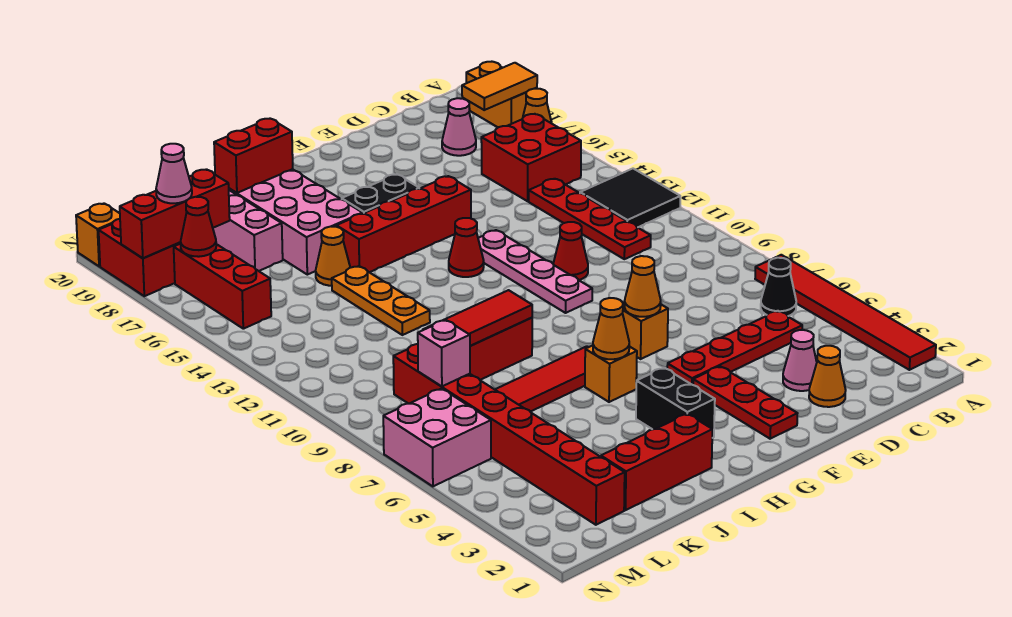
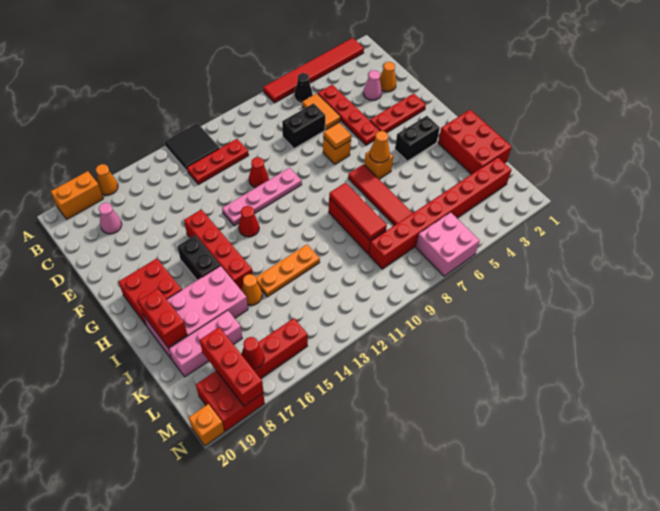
orange 1x2 tile [462,63,537,110] -> orange 1x2 tile moved to [302,93,341,130]
red 2x2 brick [481,114,581,201] -> red 2x2 brick moved to [119,259,182,326]
red 1x4 plate [529,179,651,259] -> red 1x3 plate [187,139,249,185]
none -> black 1x2 brick [282,103,325,149]
orange 1x1 cone [625,256,661,317] -> orange 1x1 tile [323,123,351,149]
red 1x3 brick [601,414,713,510] -> red 2x3 brick [438,110,512,174]
pink 1x1 brick [418,320,470,386] -> none
pink 1x1 cone [156,144,192,203] -> none

